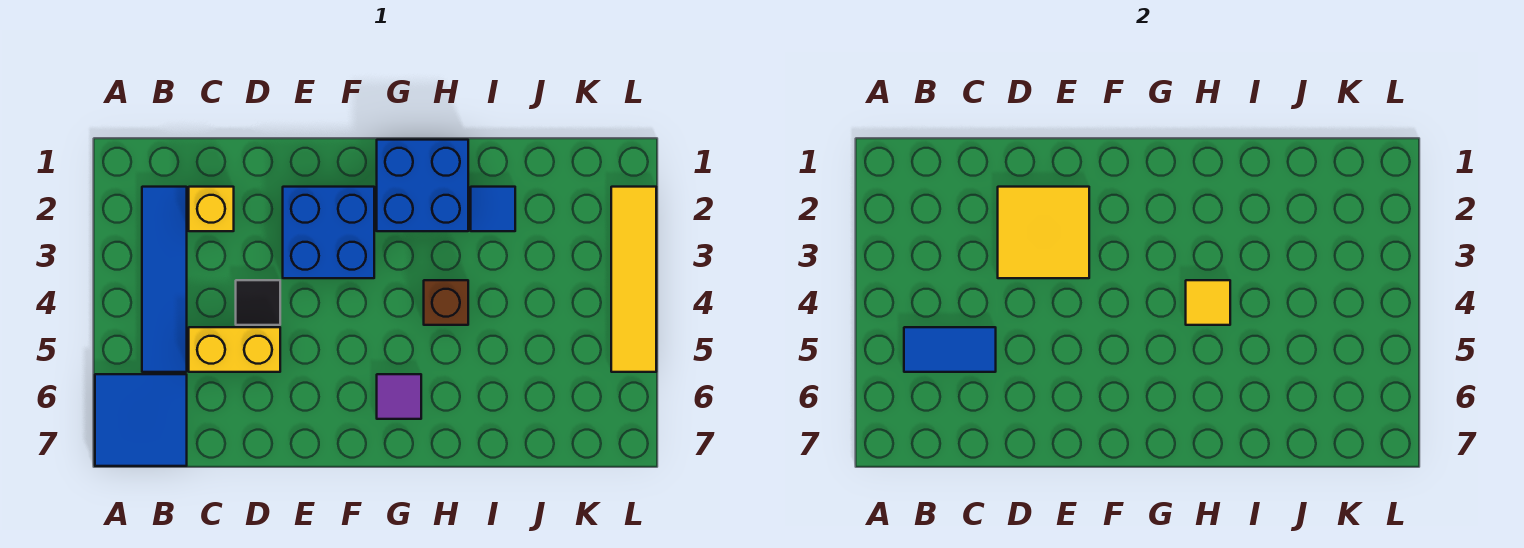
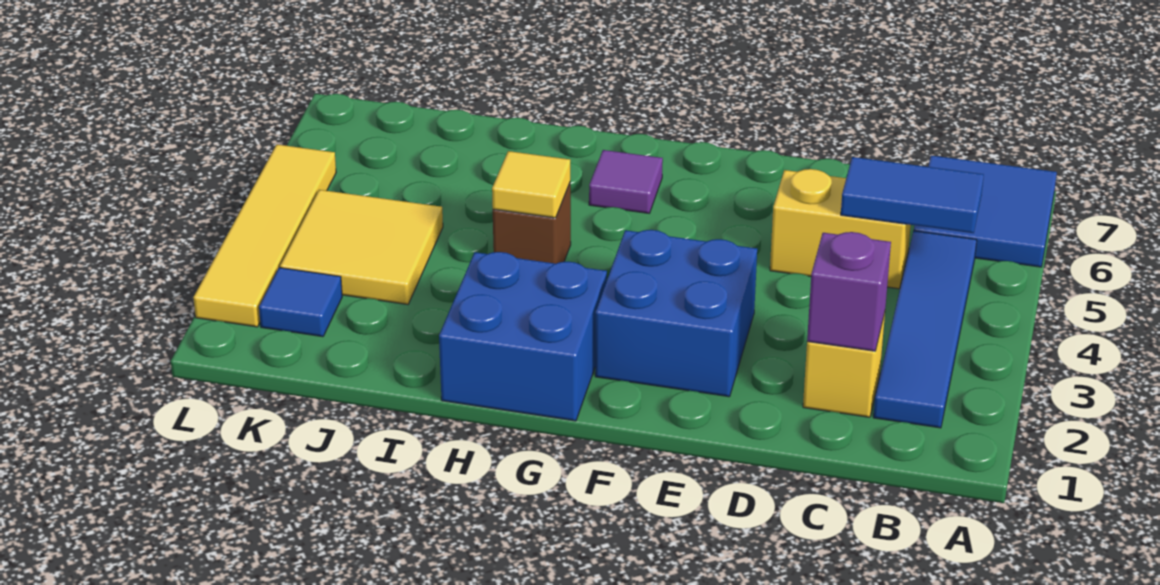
none -> purple 1x1 brick [807,232,891,351]
yellow 2x2 tile [998,187,1089,278] -> yellow 2x2 tile moved to [280,190,443,305]
black 1x1 tile [236,280,280,325] -> none
blue 1x1 tile [471,187,515,231] -> blue 1x1 tile moved to [259,268,342,337]

